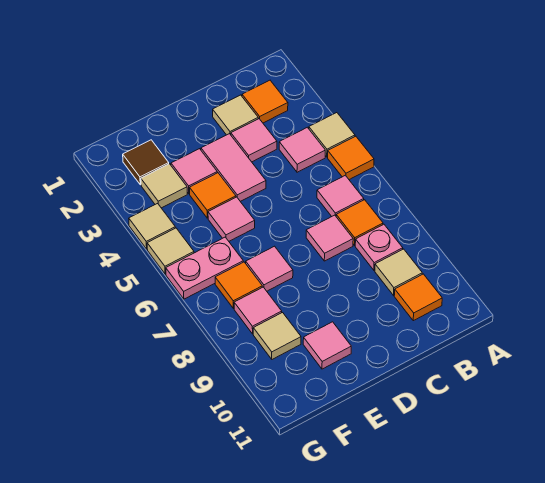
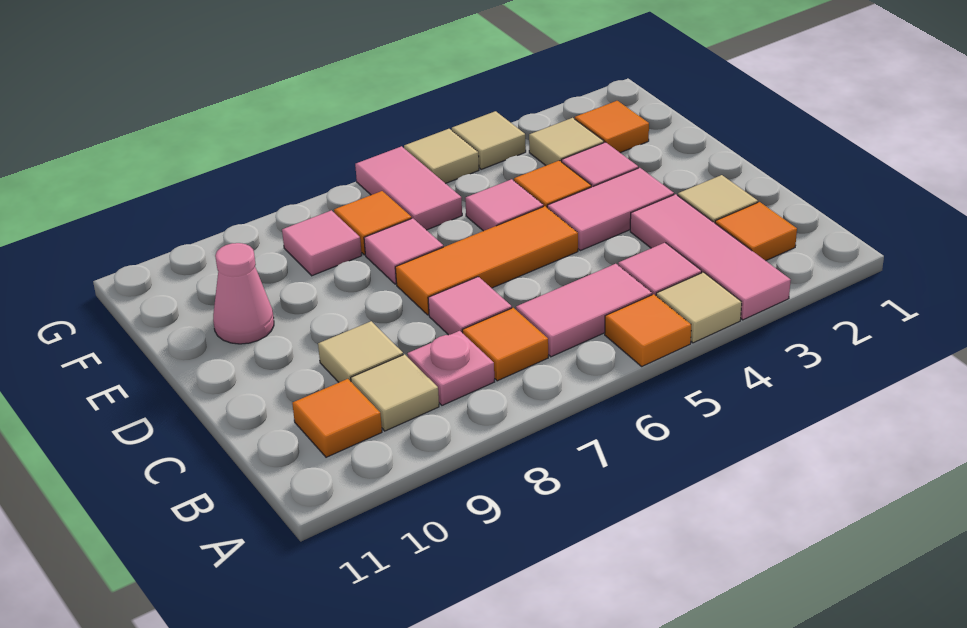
pink 1x1 tile [317,175,364,216] -> pink 1x2 tile [516,264,652,357]
pink 1x1 tile [231,119,277,162] -> pink 1x3 tile [630,194,791,320]
none -> orange 1x3 tile [395,206,578,315]
pink 1x1 tile [303,322,351,369] -> pink 1x1 cone [213,243,274,344]
brown 1x1 tile [123,140,169,185] -> orange 1x1 tile [575,101,649,153]
pink 1x2 plate [166,237,243,299] -> pink 1x2 tile [355,146,462,230]
tan 1x1 tile [253,313,301,359] -> tan 1x1 tile moved to [318,321,403,382]

